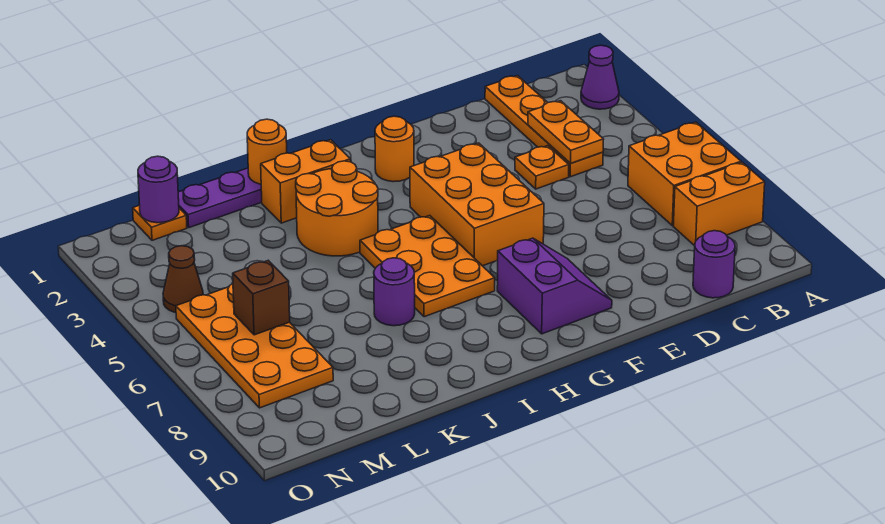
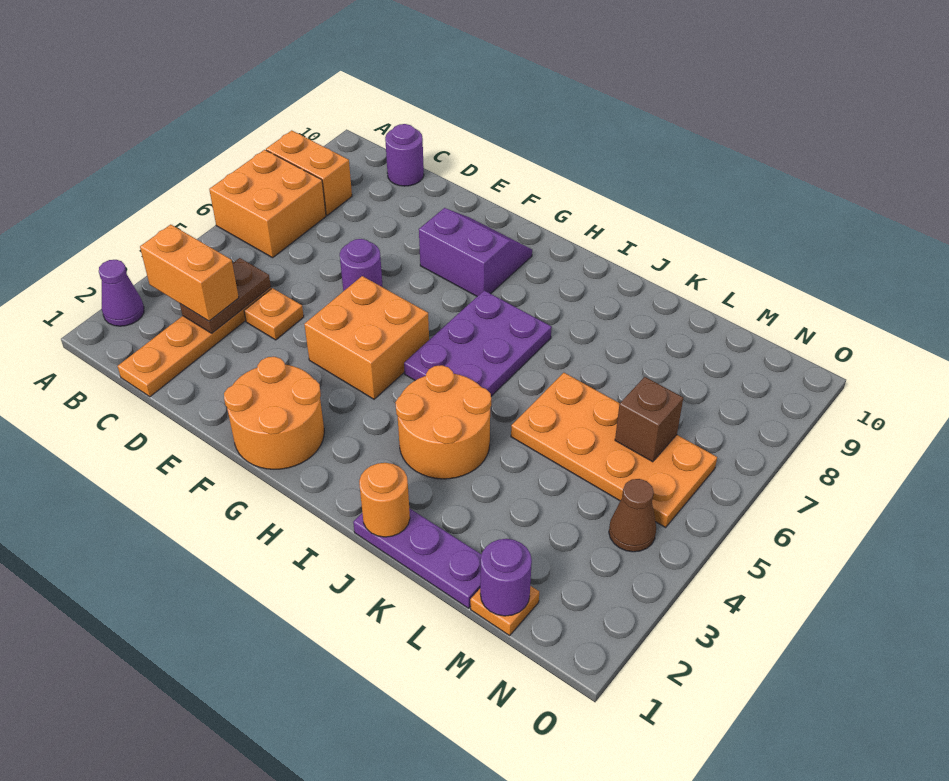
orange 1x2 plate [528,101,604,163] -> brown 1x2 plate [180,258,271,333]
orange 2x3 brick [410,143,544,266] -> orange 2x2 brick [304,276,429,399]
purple 2x2 slope [497,238,612,334] -> purple 2x2 slope turned to [419,208,532,296]
orange 1x1 round brick [375,116,414,182] -> orange 2x2 round brick [224,357,324,469]
orange 2x3 plate [360,215,495,317] -> purple 2x3 plate [404,290,552,396]
orange 1x2 brick [261,140,350,223] -> orange 1x2 brick moved to [140,225,239,321]
purple 1x1 round brick [374,258,415,326] -> purple 1x1 round brick moved to [340,239,383,291]
orange 2x4 plate [176,284,333,408] -> orange 2x4 plate turned to [511,373,717,527]

